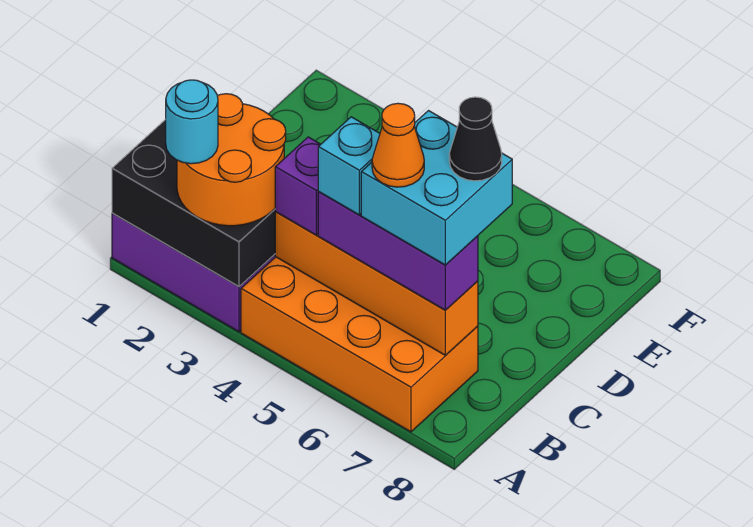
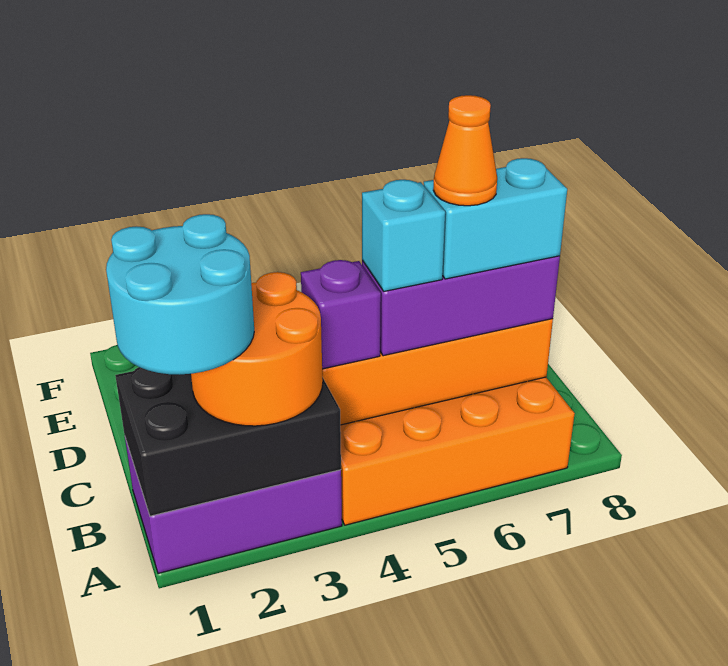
cyan 1x1 round brick [166,80,218,164] -> cyan 2x2 round brick [106,214,254,375]
cyan 2x2 brick [361,111,512,265] -> cyan 1x2 brick [424,158,567,279]
black 1x1 cone [449,97,502,181] -> none

